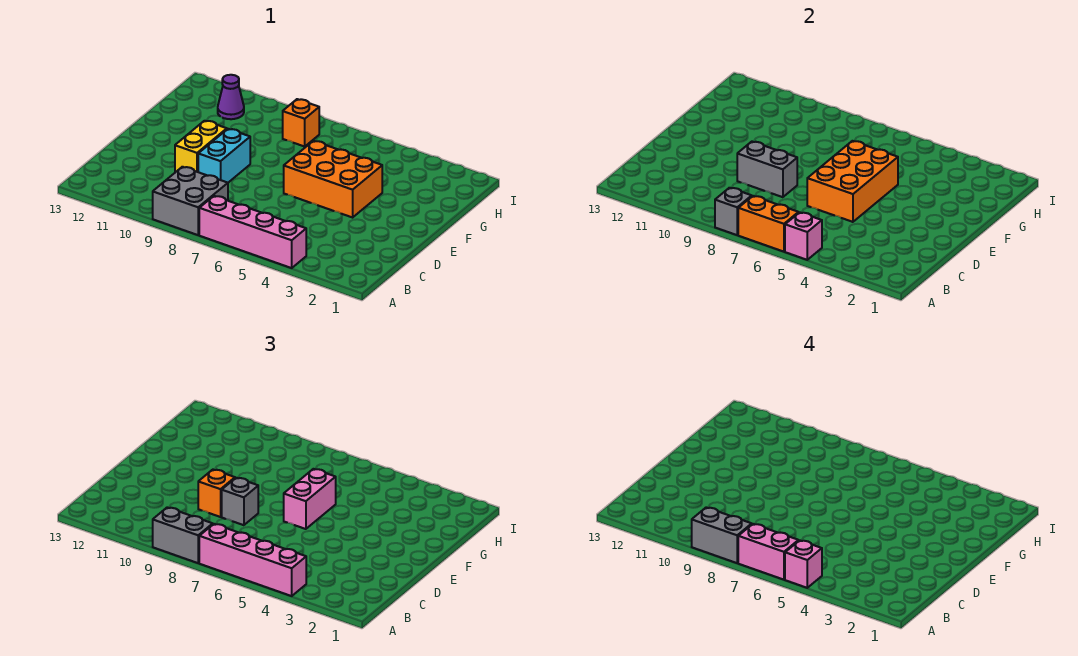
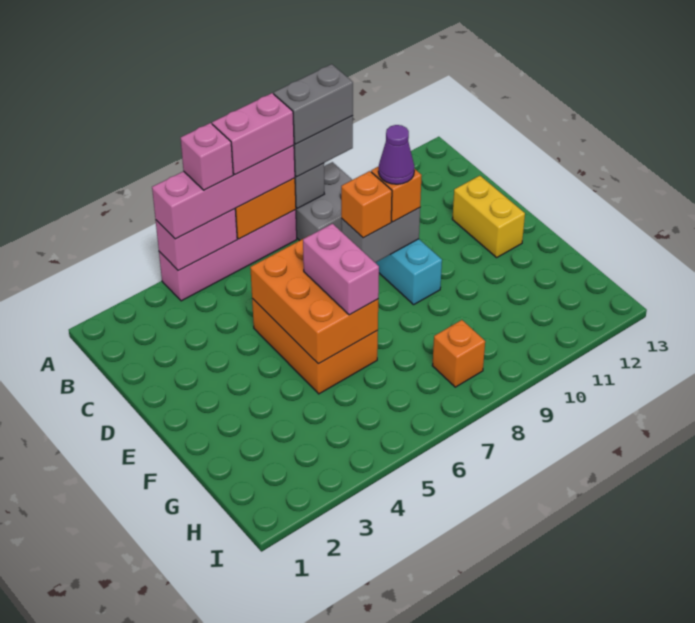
pink 1x1 brick [785,212,822,260] -> pink 1x2 brick [156,209,237,271]
grey 1x1 brick [222,478,258,525] -> orange 1x1 brick [341,171,392,238]
yellow 1x2 brick [175,121,227,172] -> yellow 1x2 brick moved to [452,176,525,257]
orange 2x3 brick [284,141,382,217] -> orange 2x3 brick turned to [252,299,378,394]
purple 1x1 cone [218,75,244,119] -> purple 1x1 cone moved to [378,125,414,184]

